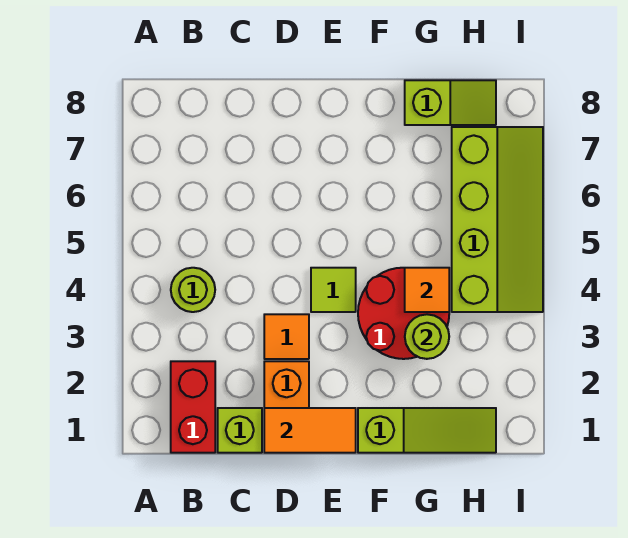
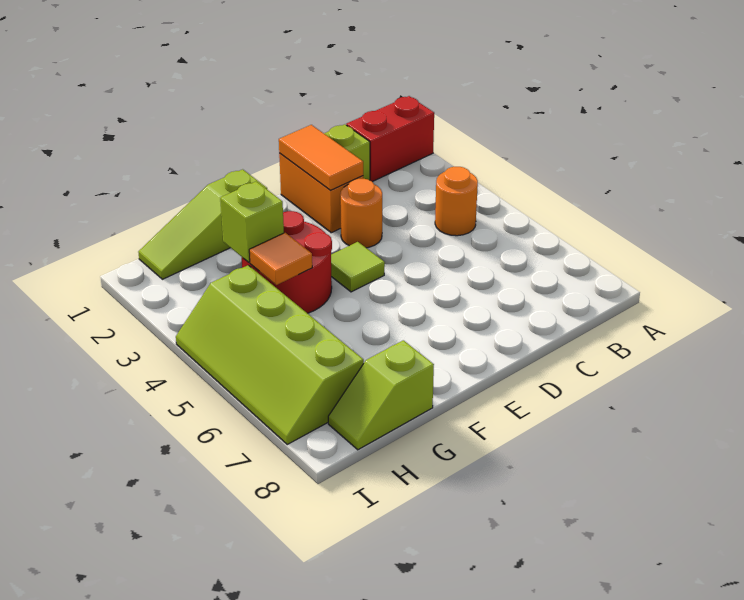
red 1x2 brick [171,361,215,453] -> red 1x2 brick turned to [346,96,434,182]
lime 1x1 round brick [171,268,215,312] -> orange 1x1 round brick [435,167,478,236]
orange 1x2 tile [264,408,356,453] -> orange 1x2 tile turned to [279,125,363,190]
orange 1x1 tile [264,314,309,359] -> orange 1x1 round brick [340,179,382,248]
lime 1x1 round brick [405,314,449,359] -> lime 1x1 brick [220,181,284,262]

